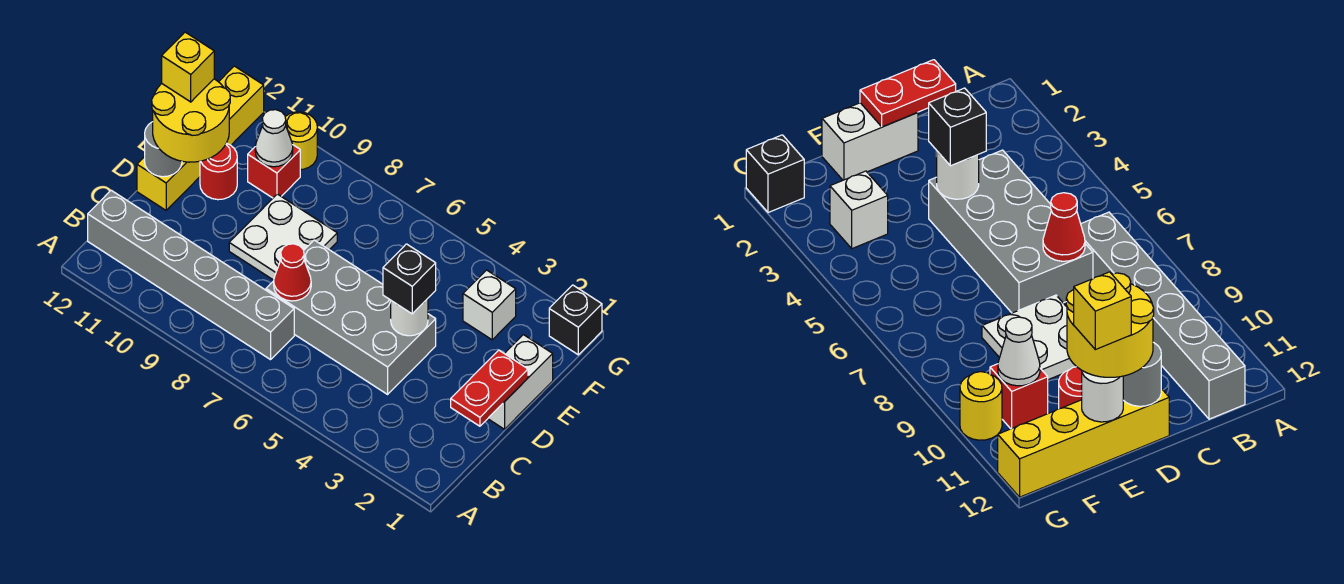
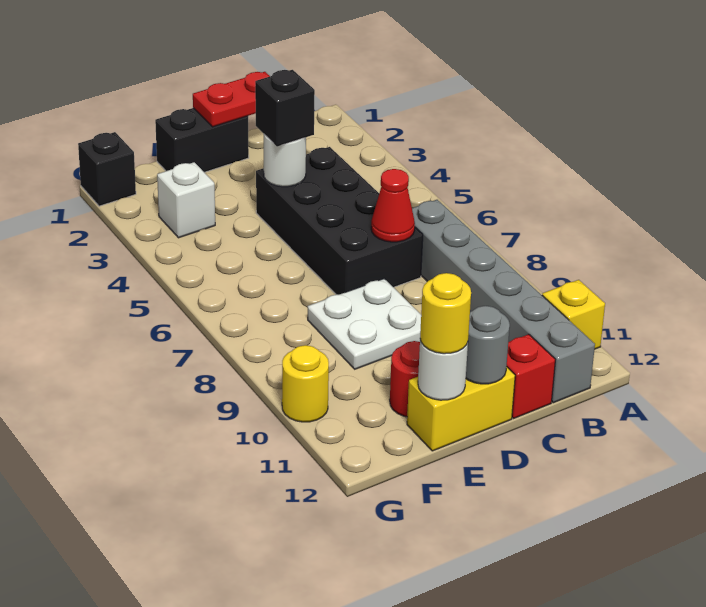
grey 2x4 brick [266,240,436,394] -> black 2x4 brick [256,147,423,295]
white 1x2 brick [488,335,553,429] -> black 1x2 brick [155,108,249,172]
yellow 2x2 round brick [152,79,230,162] -> yellow 1x1 round brick [420,273,471,354]
yellow 1x4 brick [137,66,264,210] -> yellow 1x2 brick [407,367,515,451]
yellow 1x1 brick [162,32,214,102] -> yellow 1x1 brick moved to [542,280,605,349]
red 1x1 brick [248,144,300,198] -> red 1x1 brick moved to [507,334,555,418]
white 1x1 cone [255,110,293,167] -> none

